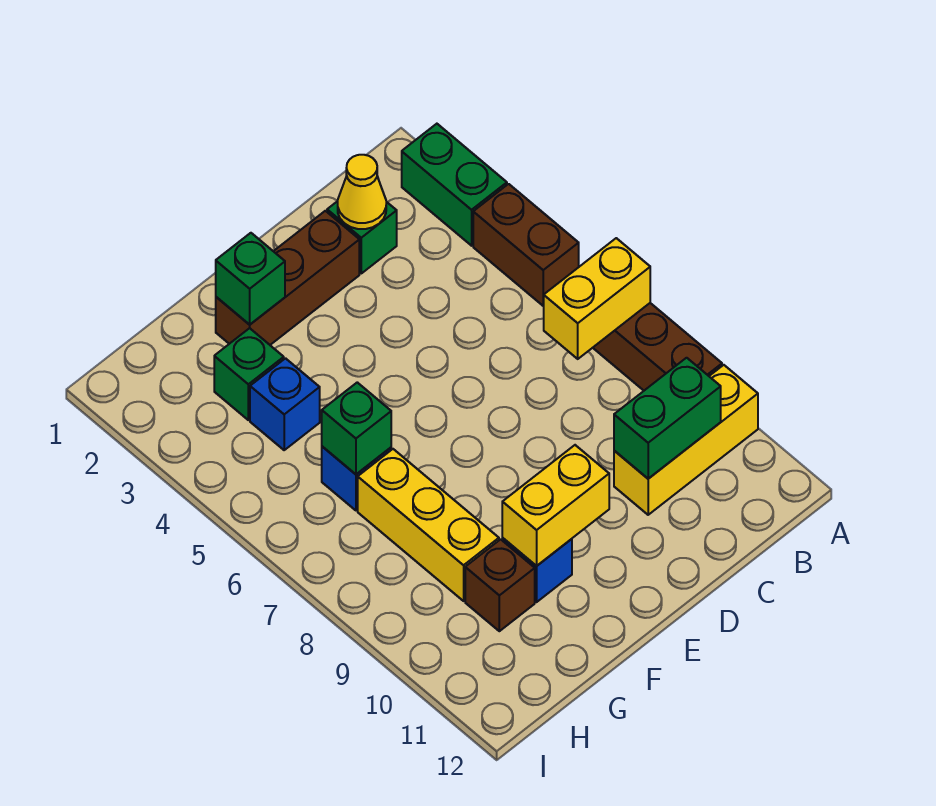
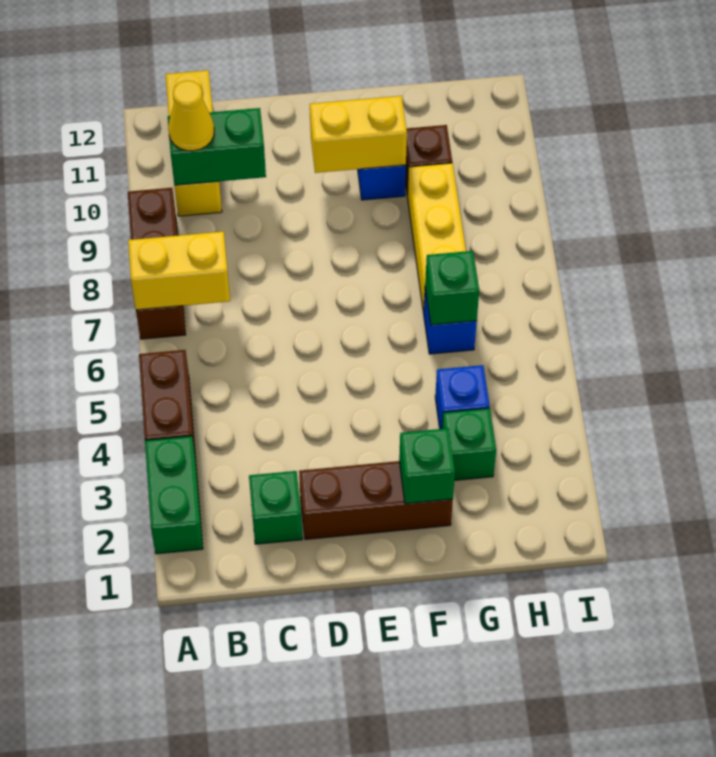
yellow 1x3 brick [614,365,758,515] -> yellow 1x3 brick turned to [165,70,222,216]
yellow 1x1 cone [338,155,386,229] -> yellow 1x1 cone moved to [168,81,214,151]

